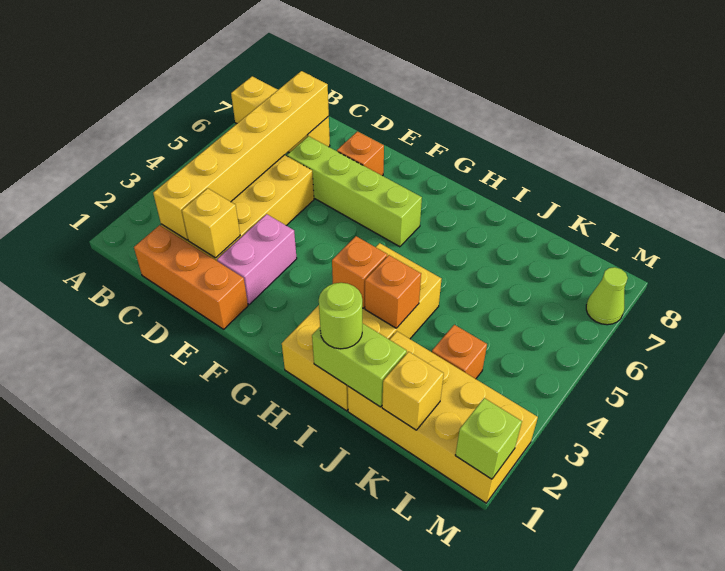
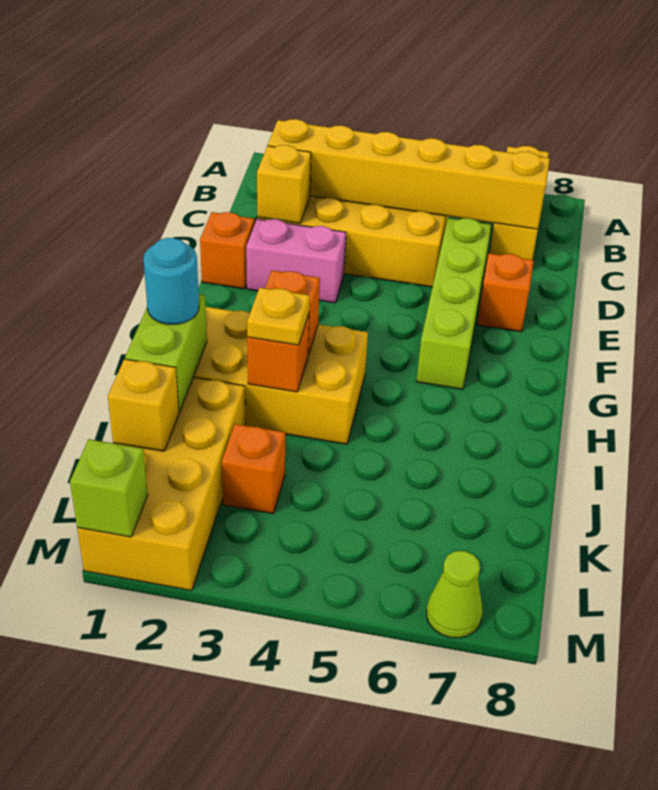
orange 1x3 brick [134,225,248,329] -> orange 1x1 brick [200,212,255,289]
lime 1x1 round brick [319,283,362,349] -> cyan 1x1 round brick [143,238,199,324]
none -> yellow 1x1 plate [247,288,310,345]

